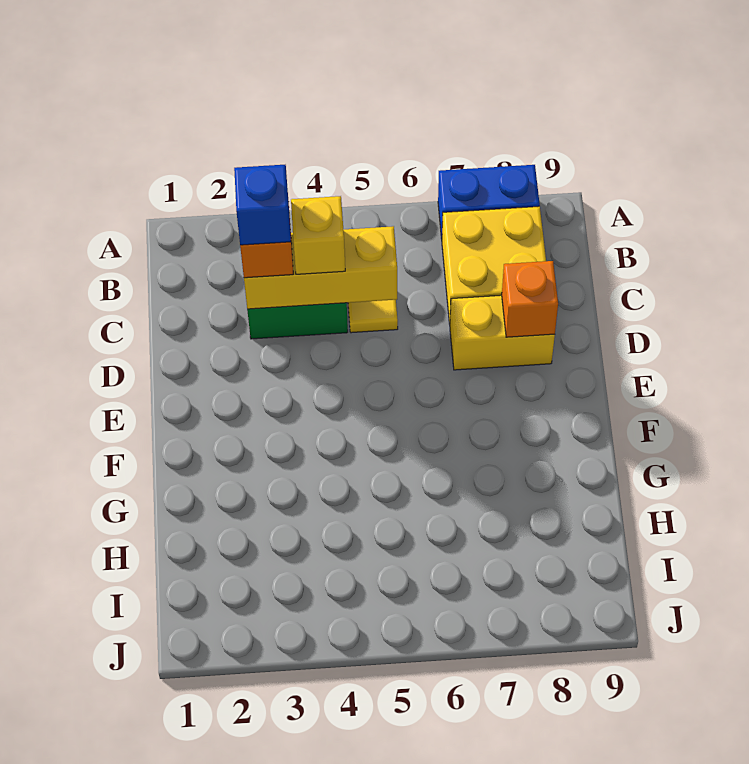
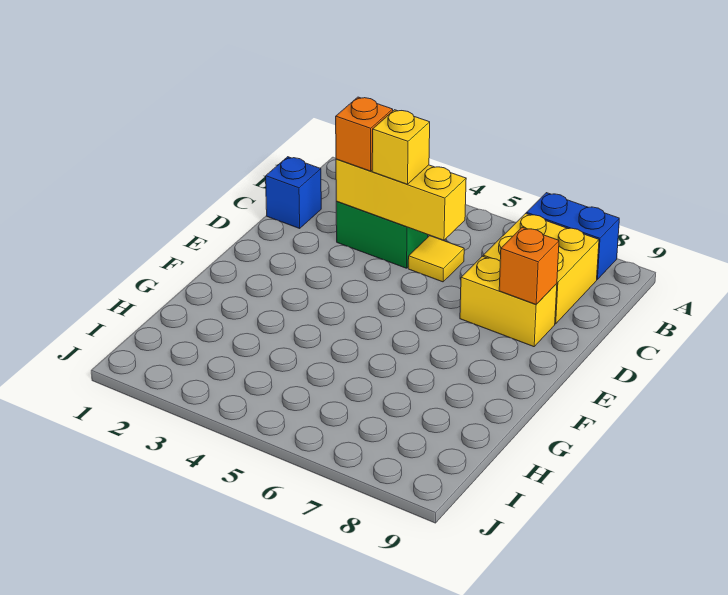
blue 1x1 brick [234,165,291,245] -> blue 1x1 brick moved to [266,157,321,228]

